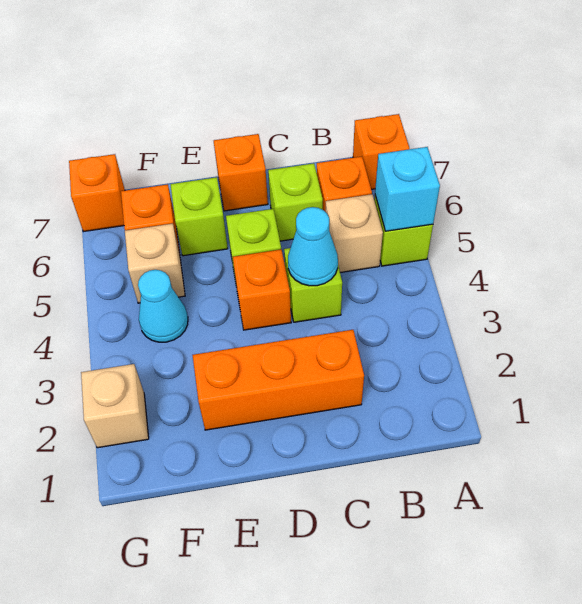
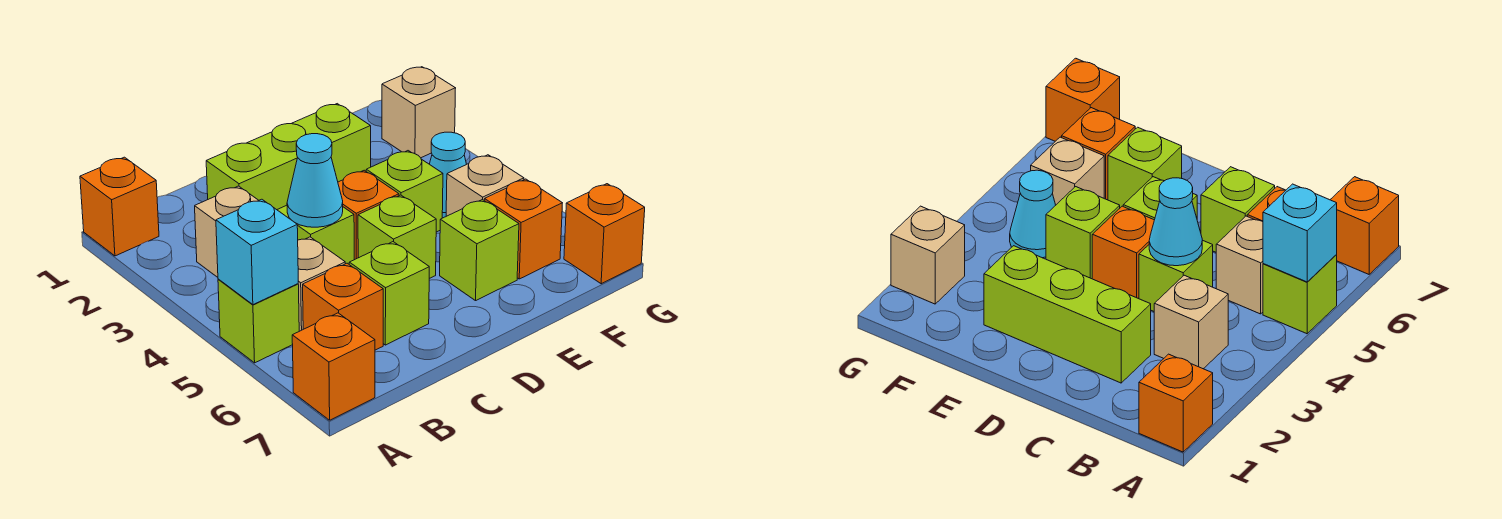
none -> tan 1x1 brick [195,186,259,277]
orange 1x3 brick [193,330,364,430] -> lime 1x3 brick [206,104,371,210]
orange 1x1 brick [214,134,268,211] -> orange 1x1 brick moved to [80,157,159,256]
none -> lime 1x1 brick [366,151,443,232]

